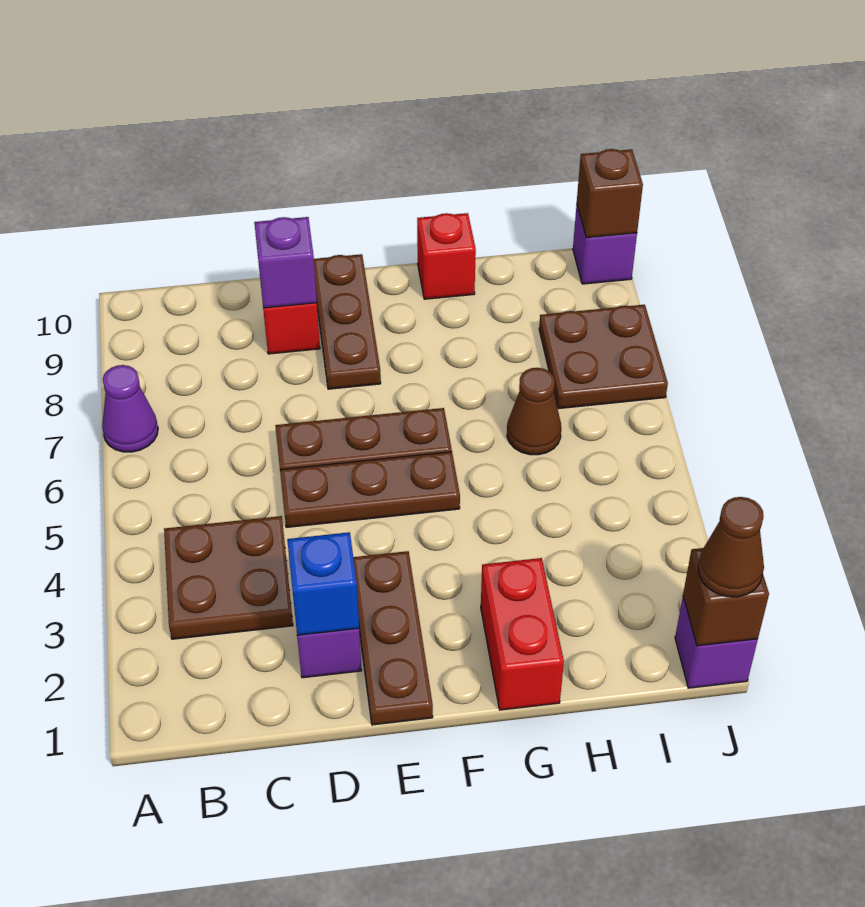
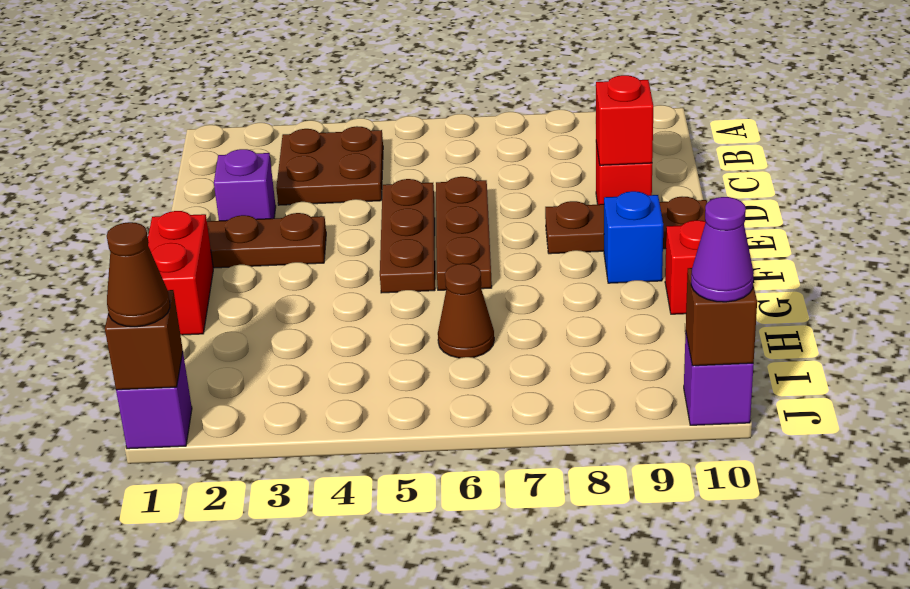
purple 1x1 cone [102,365,158,452] -> purple 1x1 cone moved to [691,197,754,302]
blue 1x1 brick [287,532,359,636] -> blue 1x1 brick moved to [604,191,663,283]
purple 1x1 brick [254,217,317,308] -> red 1x1 brick [596,75,653,165]
red 1x2 brick [481,558,564,710] -> red 1x2 brick turned to [148,211,213,335]
brown 2x2 plate [539,305,668,409] -> none

